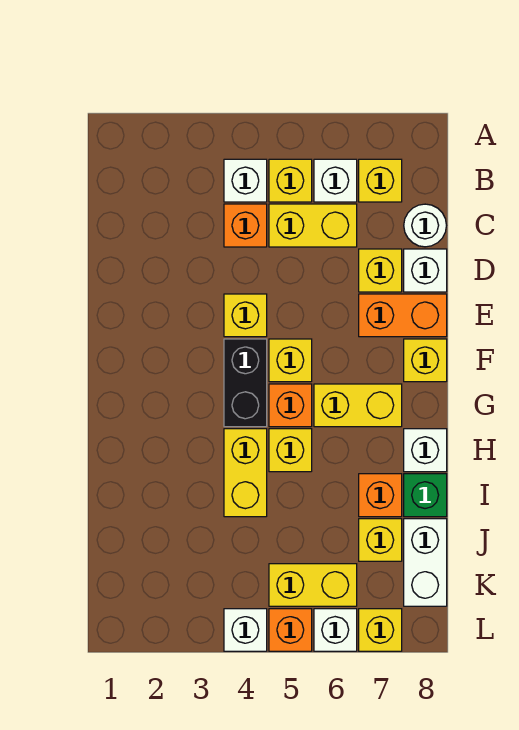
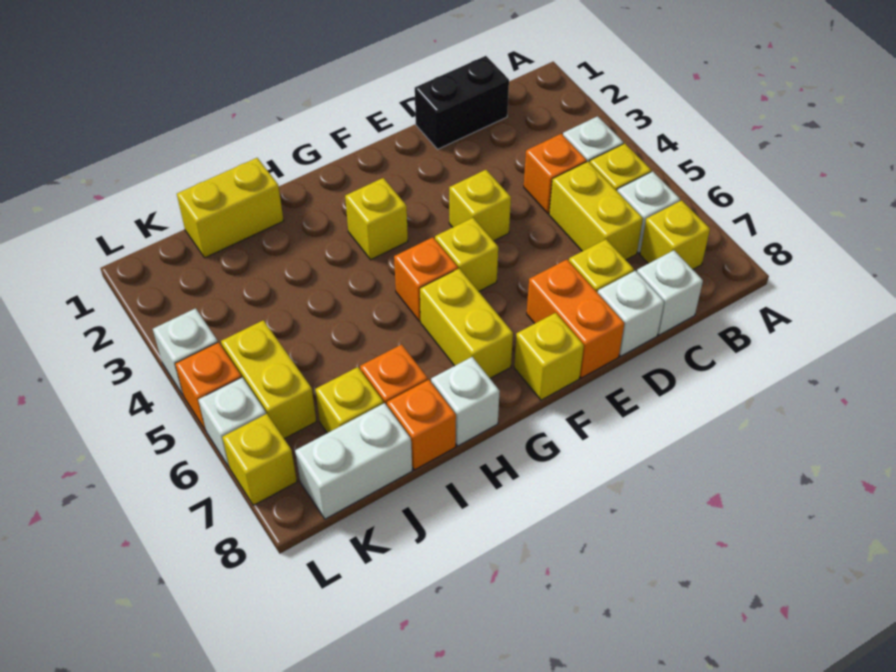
white 1x1 round brick [404,204,446,247] -> white 1x1 brick [637,250,703,335]
black 1x2 brick [224,339,267,427] -> black 1x2 brick moved to [415,56,509,149]
yellow 1x2 brick [224,429,267,517] -> yellow 1x2 brick moved to [177,158,284,258]
yellow 1x1 brick [269,429,312,472] -> yellow 1x1 brick moved to [345,178,408,260]
green 1x1 brick [404,474,447,517] -> orange 1x1 brick [387,380,456,470]

